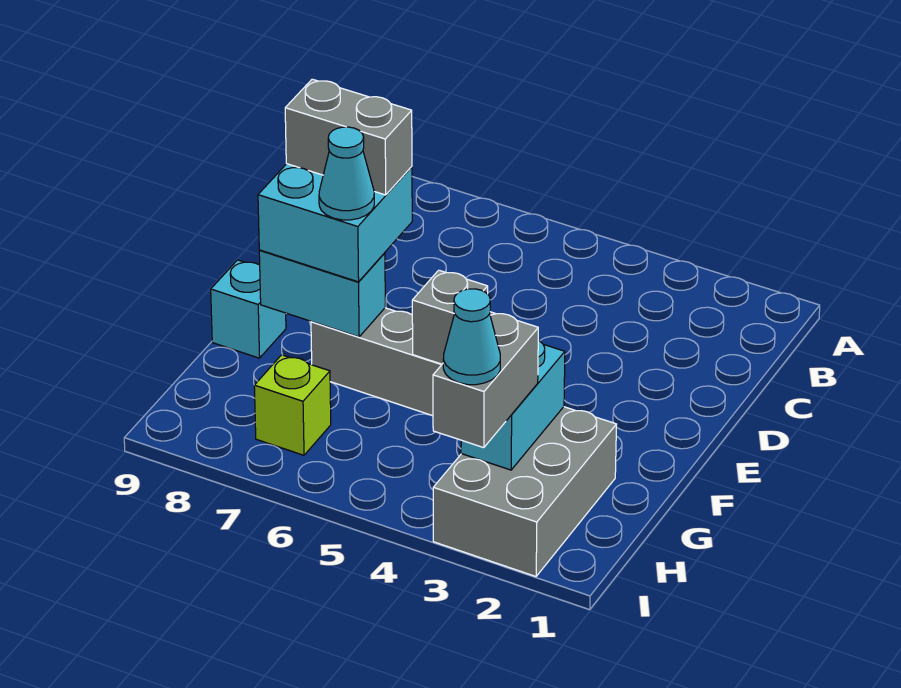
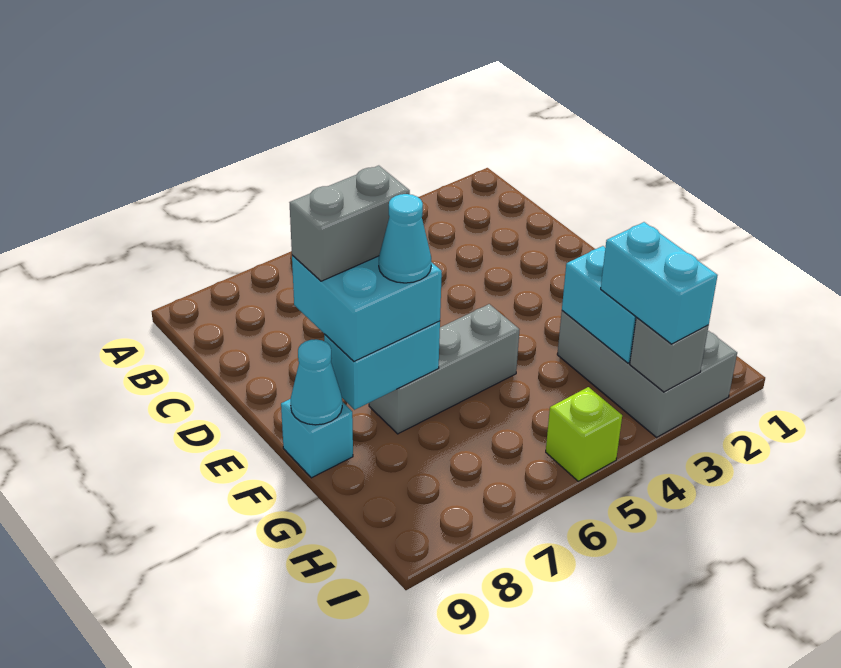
grey 1x1 brick [412,270,488,364] -> grey 1x1 brick moved to [630,317,709,392]
grey 1x2 brick [433,312,538,448] -> cyan 1x2 brick [601,222,718,344]
lime 1x1 brick [254,355,331,455] -> lime 1x1 brick moved to [546,387,622,481]
cyan 1x1 cone [443,289,500,385] -> cyan 1x1 cone moved to [291,339,342,425]

